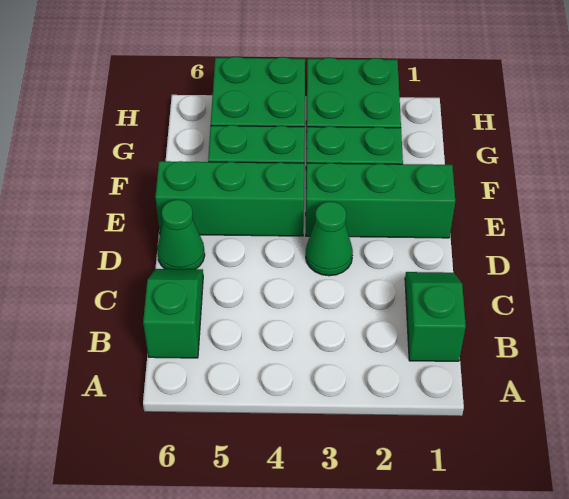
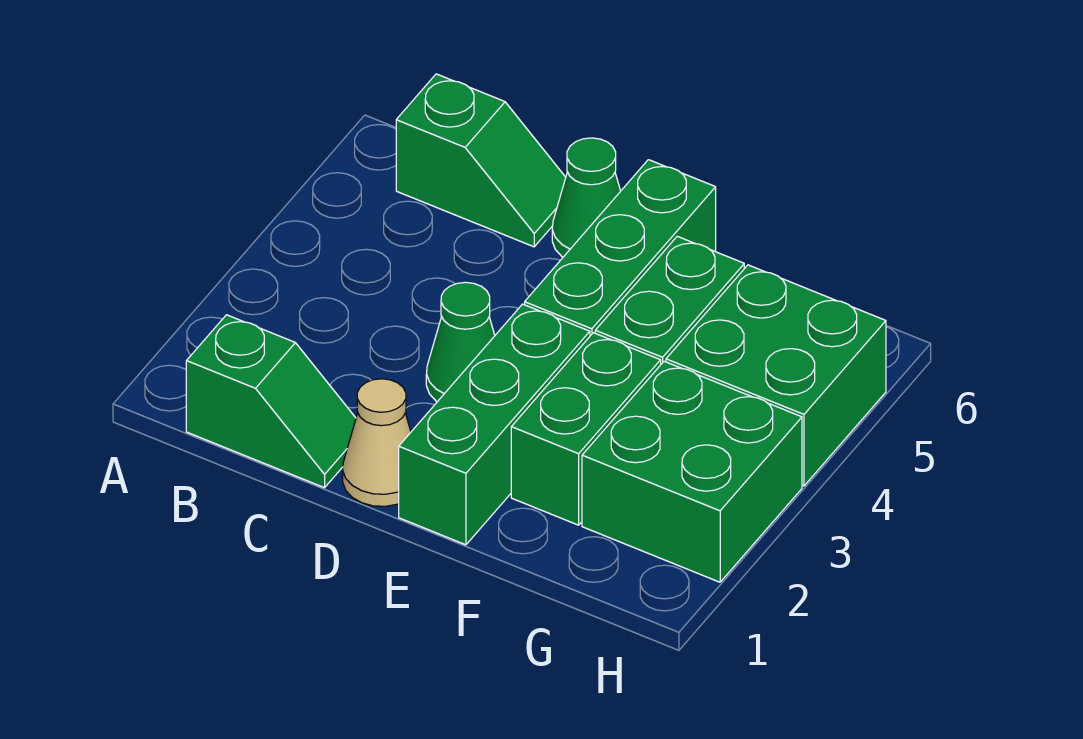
none -> tan 1x1 cone [343,379,411,506]

